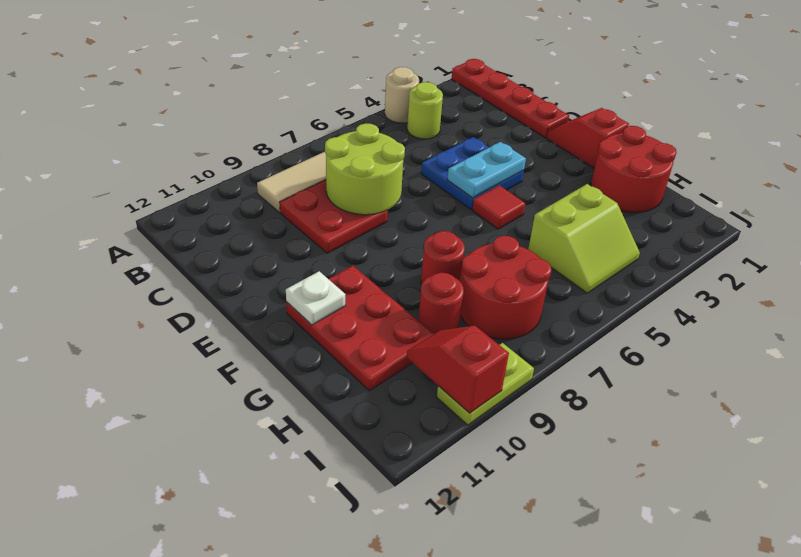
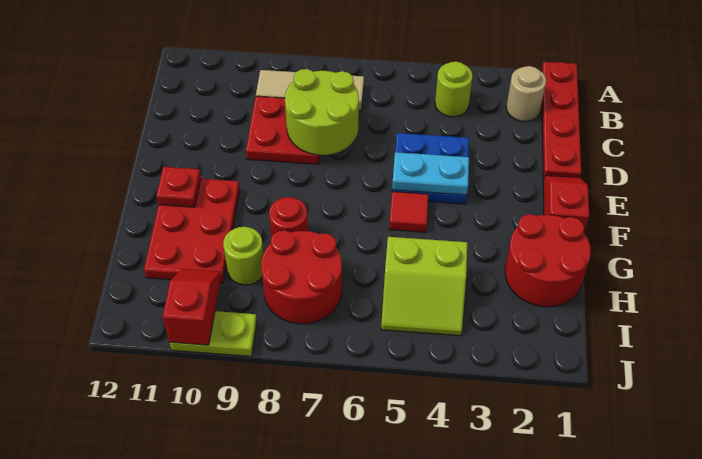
tan 1x1 round brick [385,67,419,123] -> tan 1x1 round brick moved to [506,66,546,121]
white 1x1 plate [286,271,345,325] -> red 1x1 plate [157,167,201,207]
red 1x1 round brick [418,272,464,334] -> lime 1x1 round brick [223,227,264,285]

